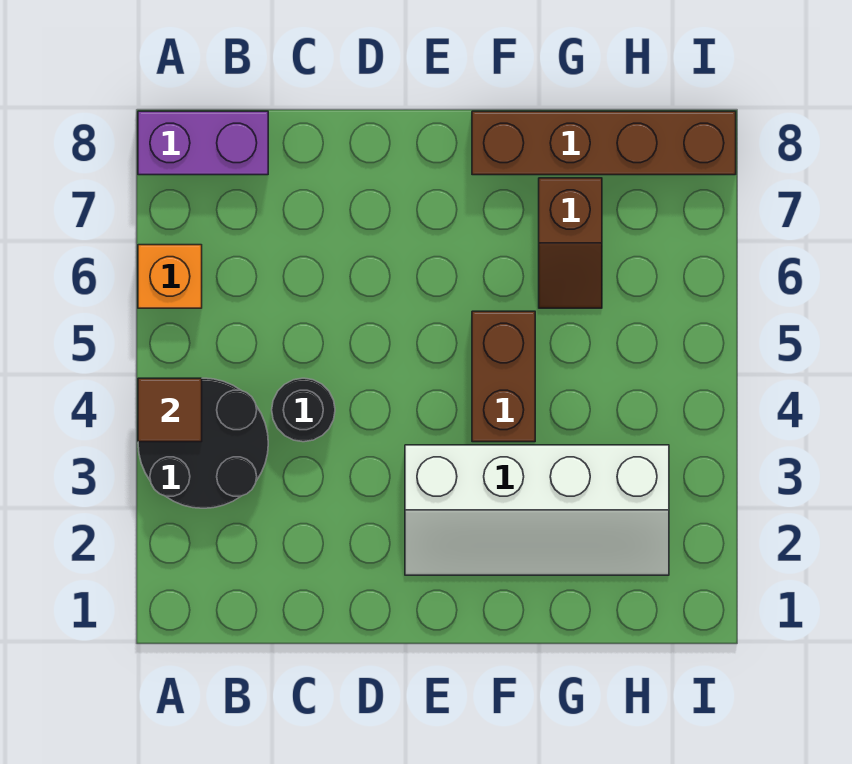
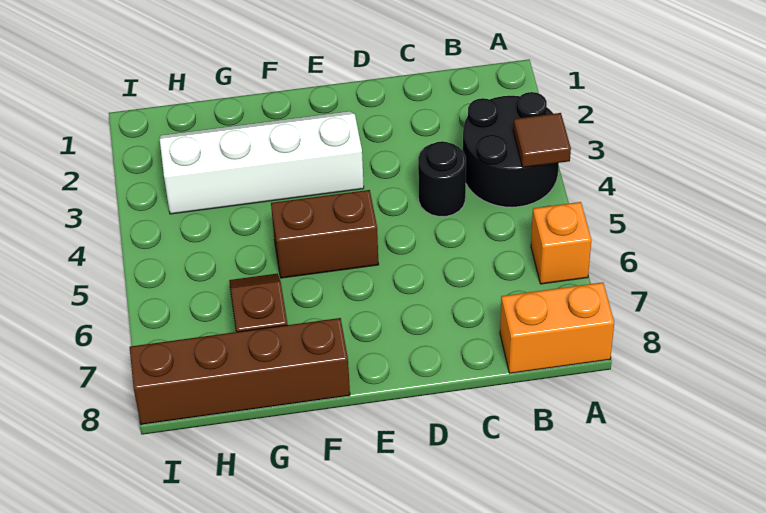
purple 1x2 brick [138,111,268,175] -> orange 1x2 brick [500,282,614,373]
brown 1x2 brick [472,311,535,442] -> brown 1x2 brick turned to [271,190,379,278]

